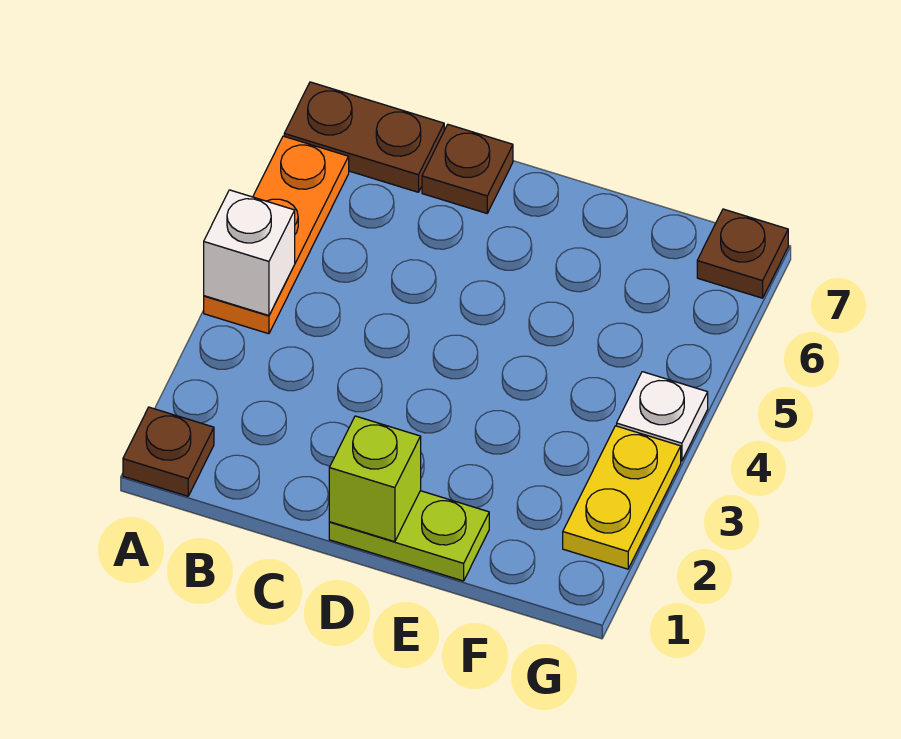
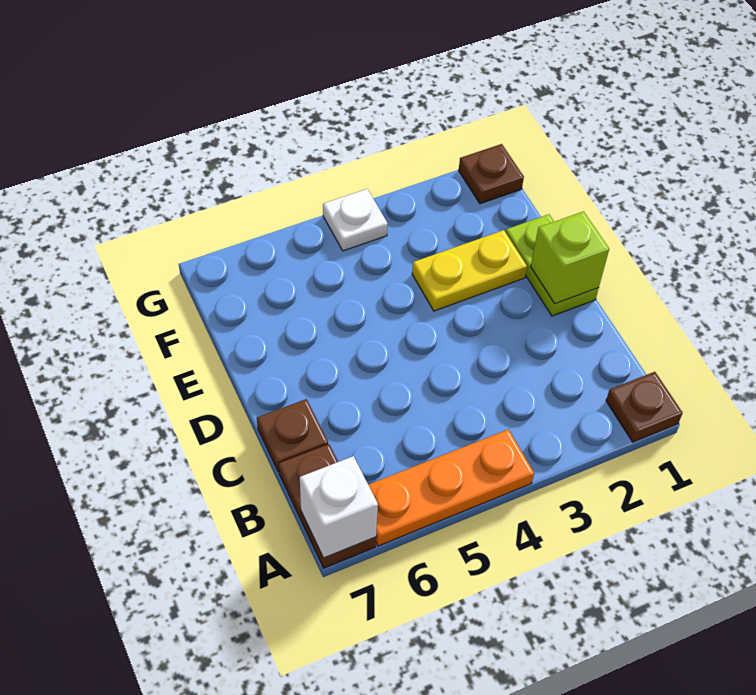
white 1x1 brick [204,190,295,315] -> white 1x1 brick moved to [300,456,378,558]
yellow 1x2 plate [563,426,681,569] -> yellow 1x2 plate moved to [412,230,527,311]
brown 1x1 plate [697,209,788,298] -> brown 1x1 plate moved to [459,144,524,204]

